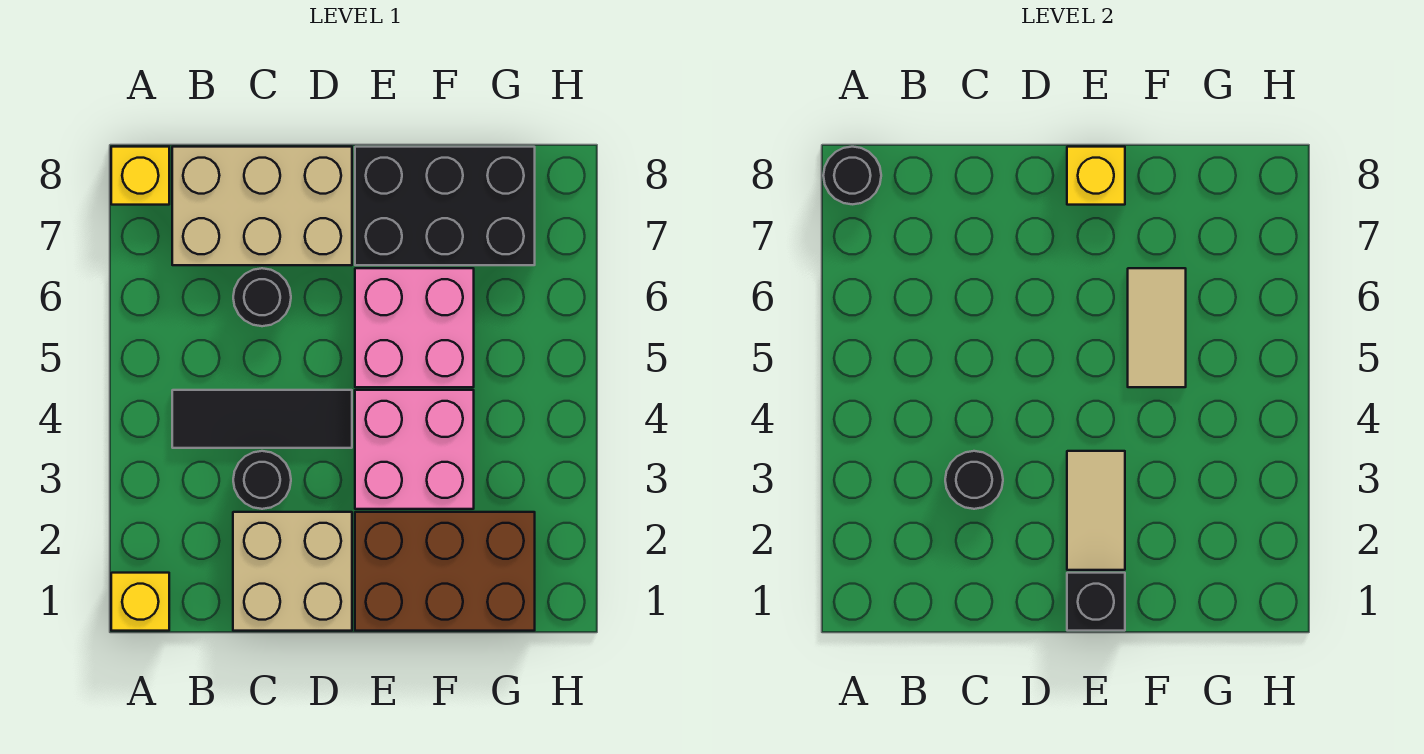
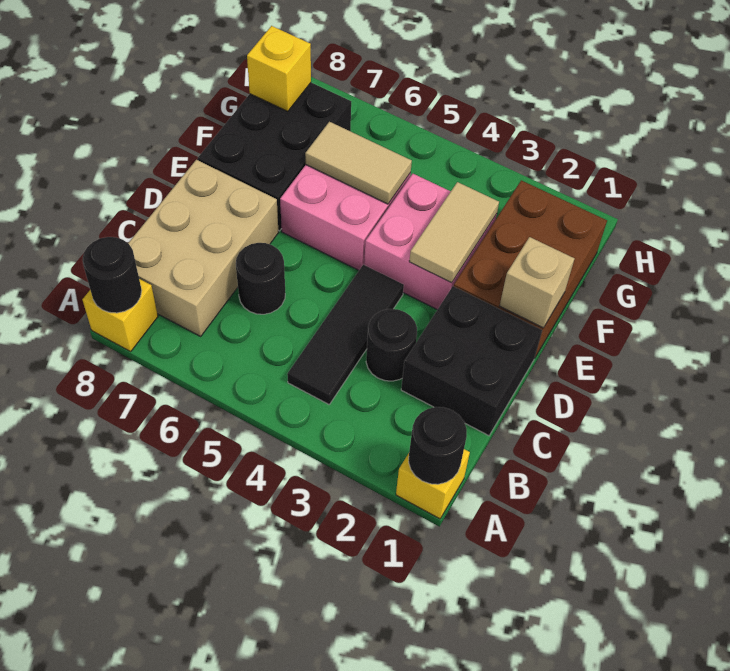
tan 2x2 brick [233,512,352,631] -> black 2x2 brick [401,286,542,436]
black 1x1 round brick [945,451,1003,509] -> black 1x1 round brick moved to [409,407,467,484]
black 1x1 brick [1067,573,1125,631] -> tan 1x1 brick [500,237,575,328]
tan 1x2 tile [1067,451,1125,570] -> tan 1x2 tile turned to [409,182,499,283]
yellow 1x1 brick [1067,147,1125,205] -> yellow 1x1 brick moved to [247,26,311,111]

